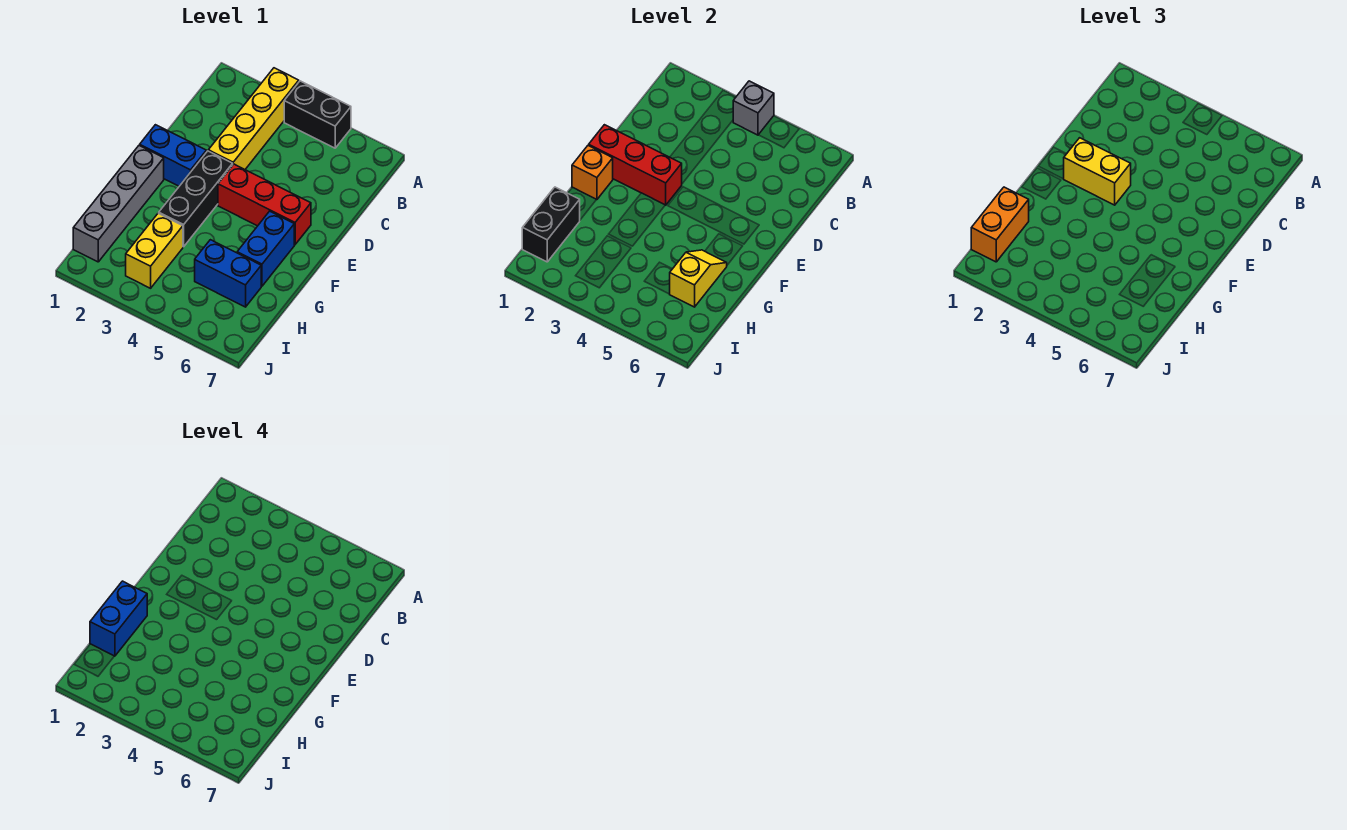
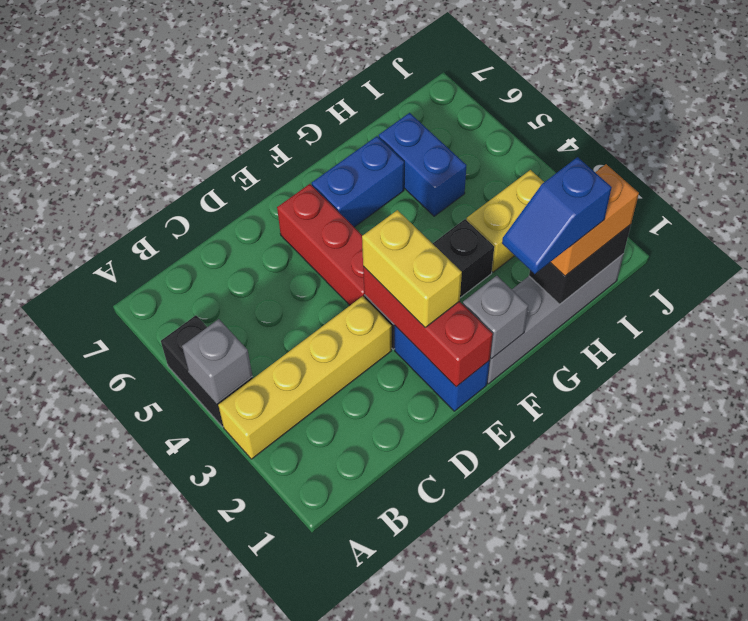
orange 1x1 brick [572,145,613,200] -> grey 1x1 brick [463,276,528,359]
blue 1x2 brick [90,581,147,656] -> blue 1x2 slope [502,157,612,274]
yellow 1x2 slope [670,250,727,307] -> none

